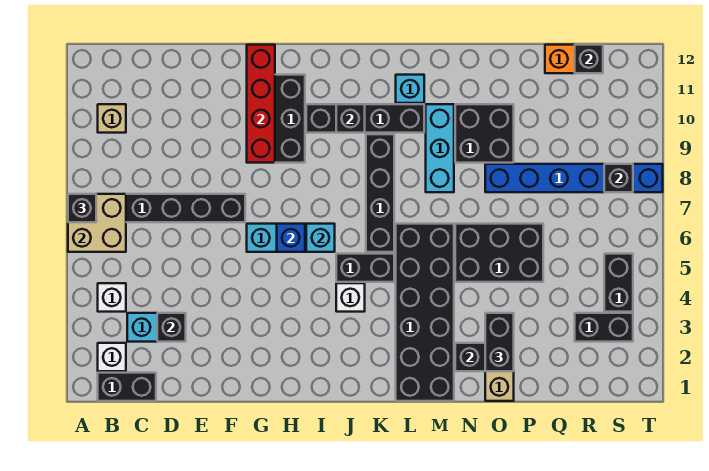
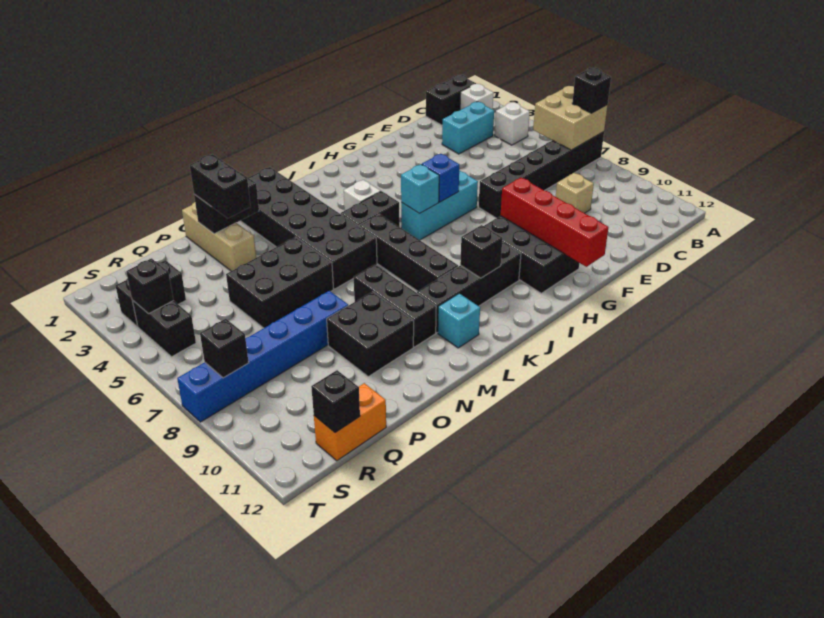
tan 1x1 brick [98,104,126,133] -> tan 1x1 brick moved to [556,173,594,213]
black 1x1 brick [157,313,186,342] -> black 1x1 brick moved to [126,258,173,314]
cyan 1x3 brick [426,104,454,192] -> black 1x3 brick [354,265,436,347]

